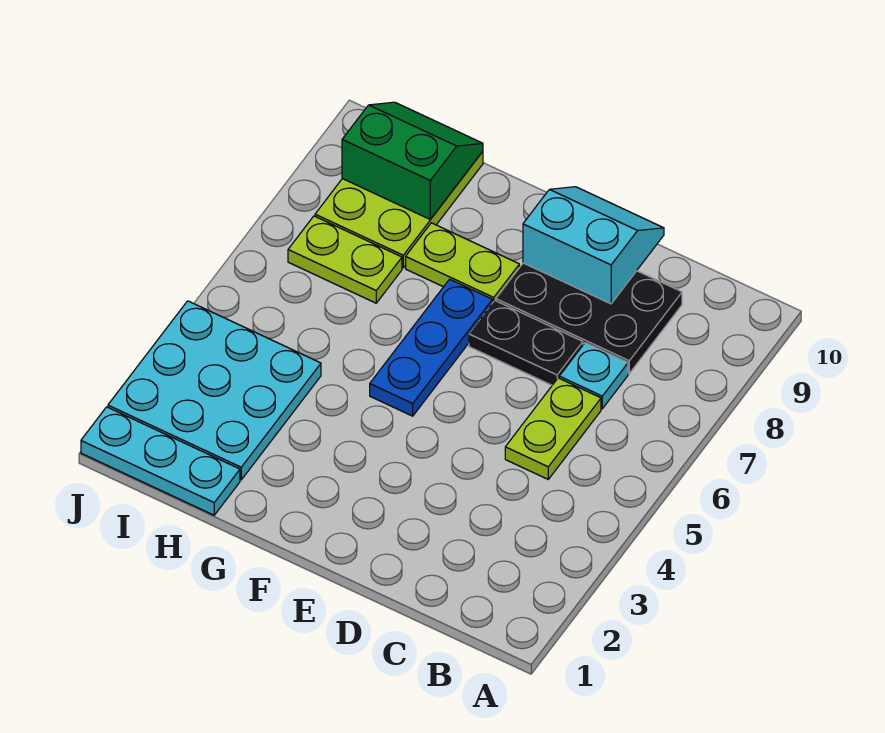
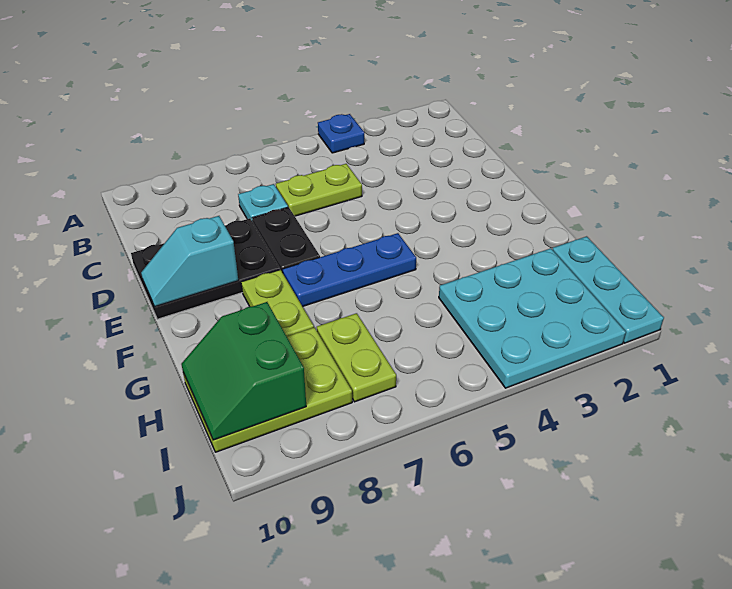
none -> blue 1x1 plate [318,114,364,153]
black 2x3 plate [496,263,682,373] -> black 2x3 plate turned to [131,218,280,319]
cyan 2x2 slope [523,187,664,304] -> cyan 1x2 slope [141,216,238,307]

